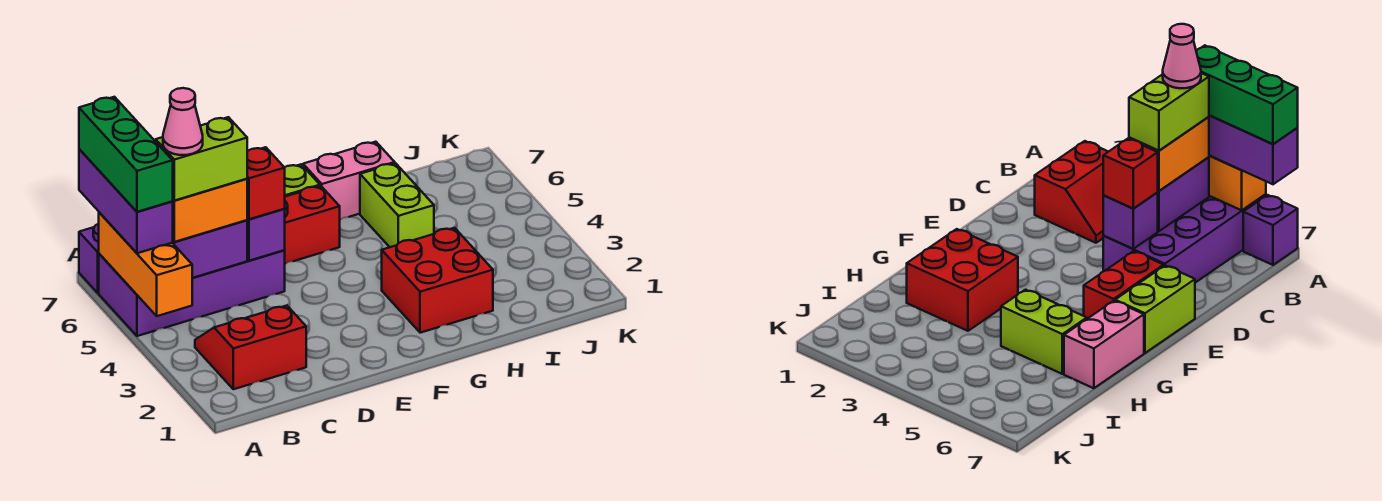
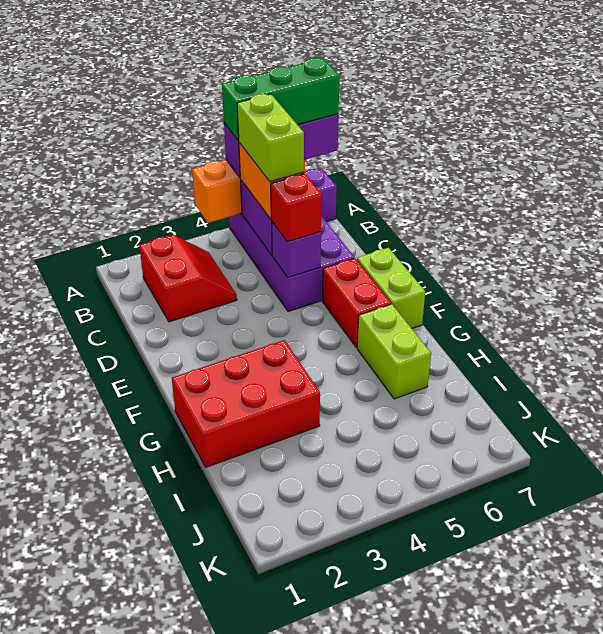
pink 1x1 cone [163,88,203,155] -> none
red 2x2 brick [382,228,493,333] -> red 2x3 brick [172,340,320,467]
pink 1x2 brick [303,142,395,220] -> none
lime 1x2 brick [360,163,434,247] -> lime 1x2 brick turned to [357,304,431,399]

